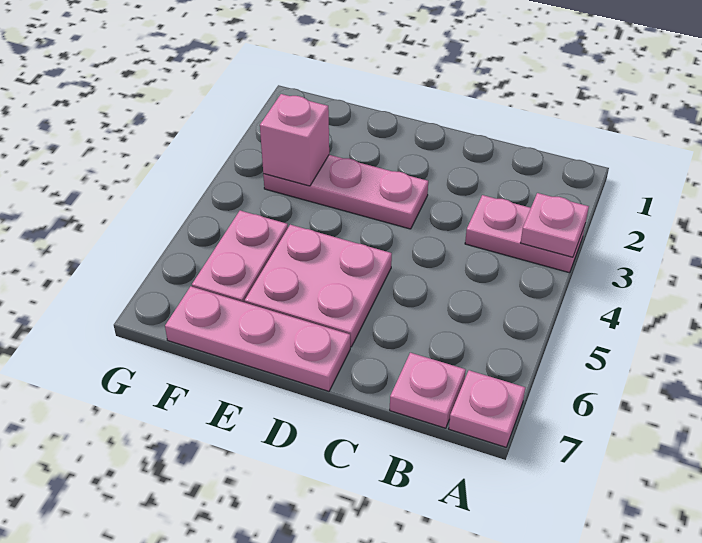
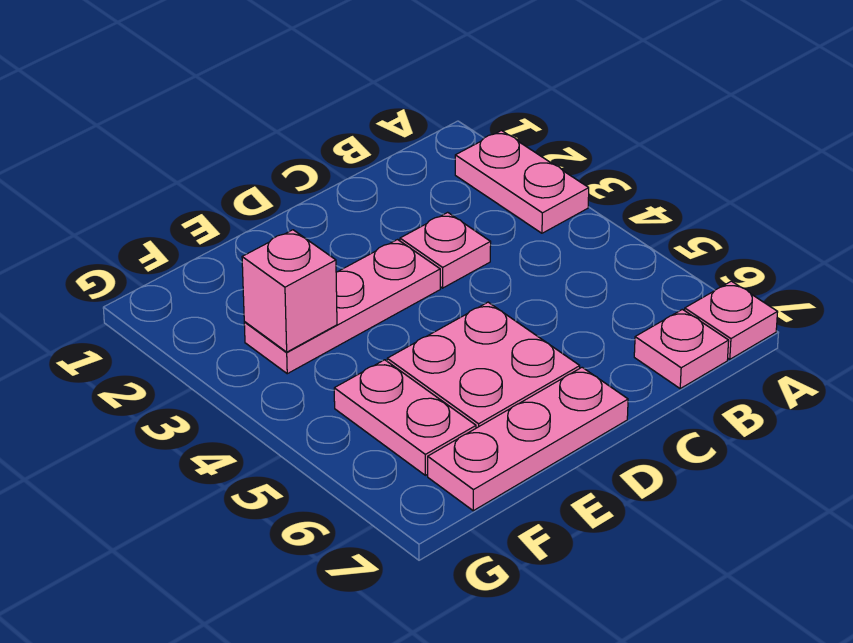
pink 1x2 plate [465,195,585,273] -> pink 1x2 plate turned to [455,131,589,233]
pink 1x1 plate [521,193,589,257] -> pink 1x1 plate moved to [400,212,491,288]

